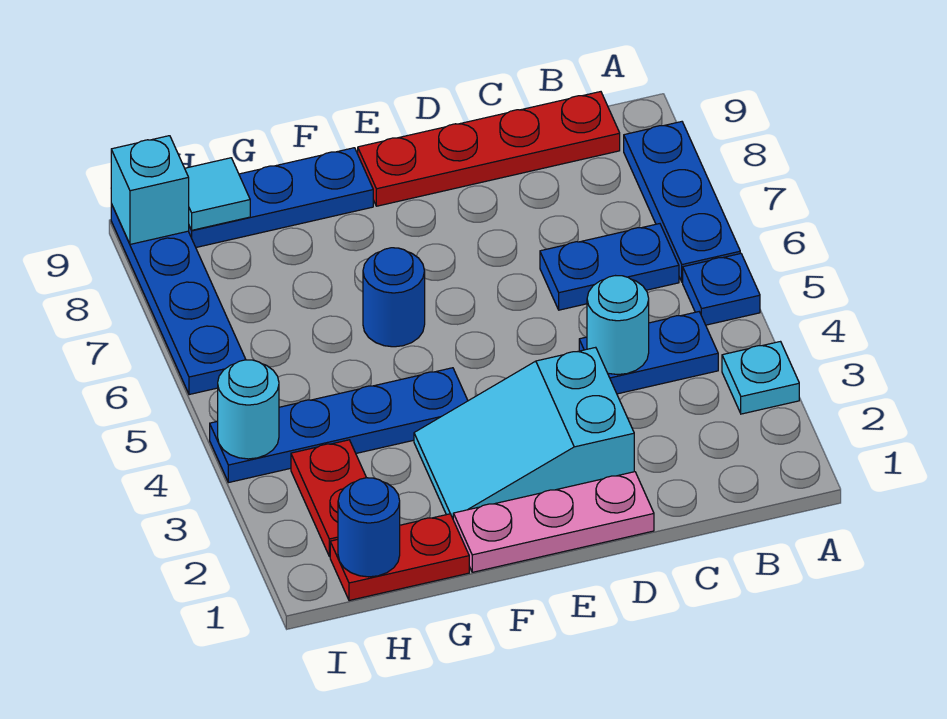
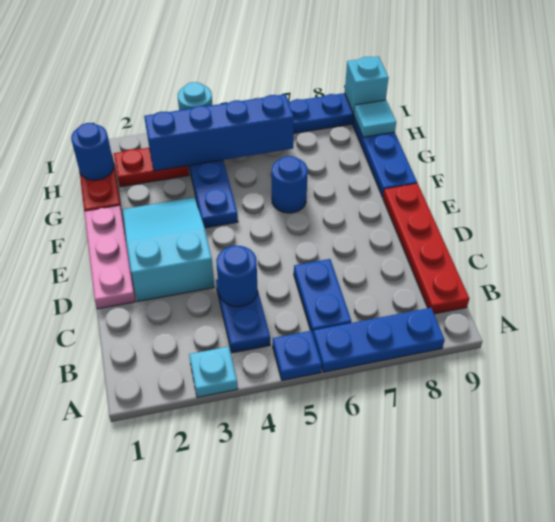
cyan 1x1 round brick [587,276,649,375] -> blue 1x1 round brick [216,246,258,307]
none -> blue 1x4 brick [144,94,294,171]

